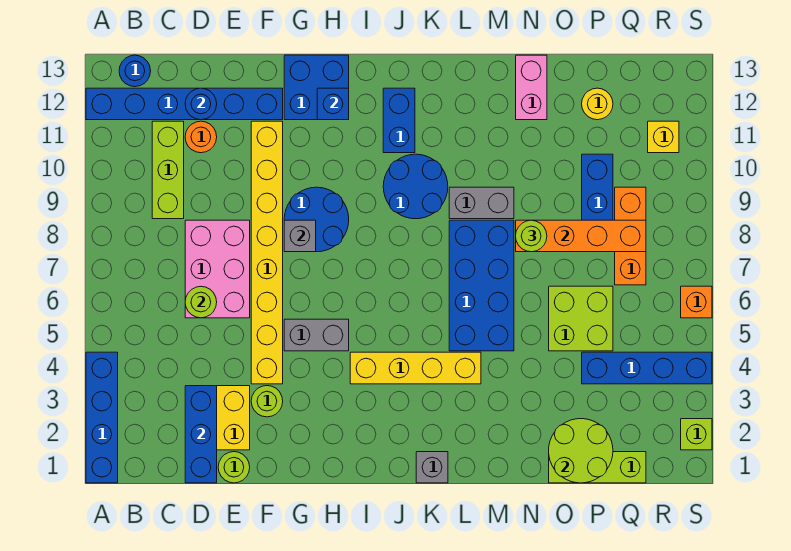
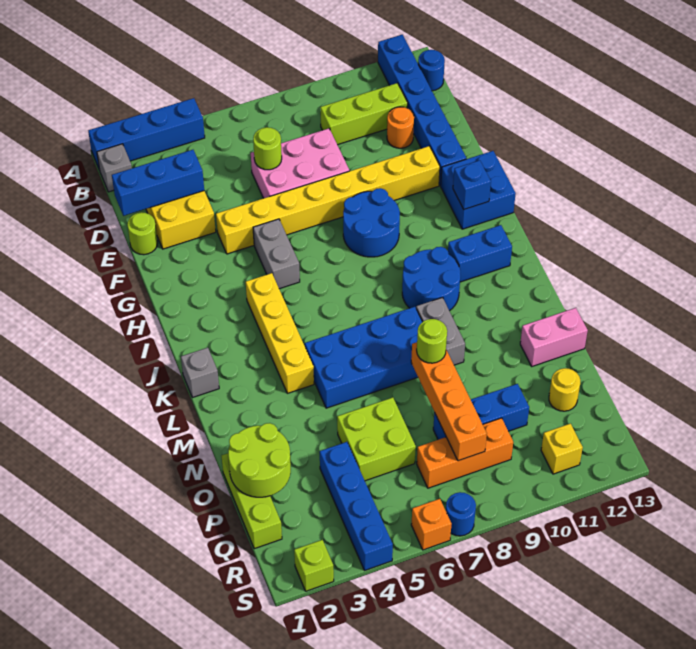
blue 1x1 round brick [185,88,217,120] -> blue 1x1 round brick moved to [446,492,476,536]
lime 1x1 round brick [251,386,283,417] -> none
grey 1x1 brick [284,220,316,252] -> grey 1x1 brick moved to [97,144,132,192]

